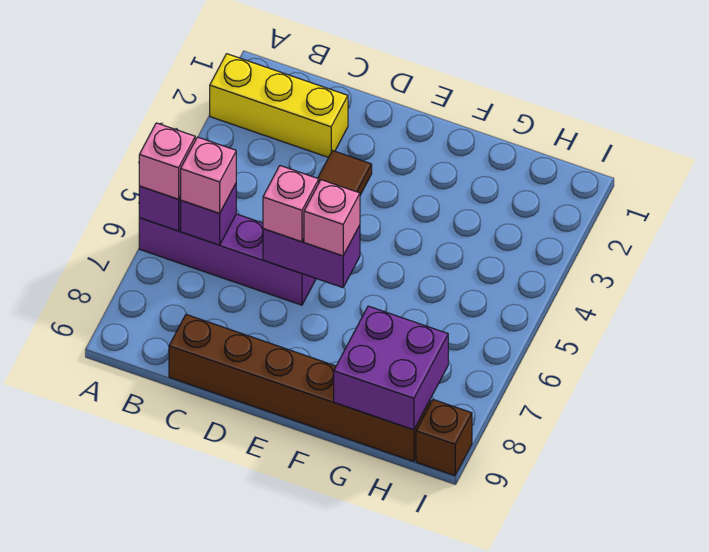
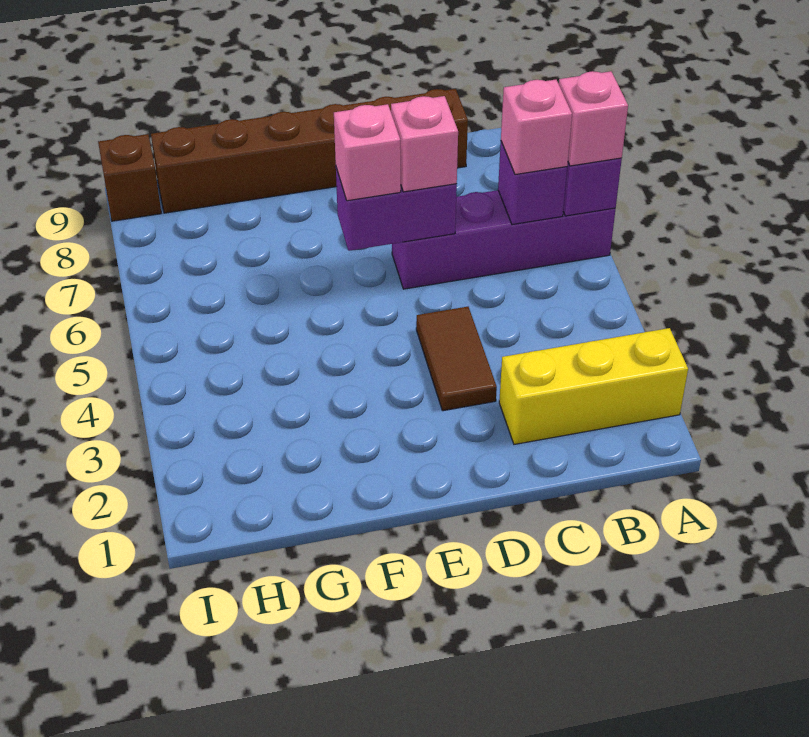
purple 2x2 brick [334,306,448,430] -> none

